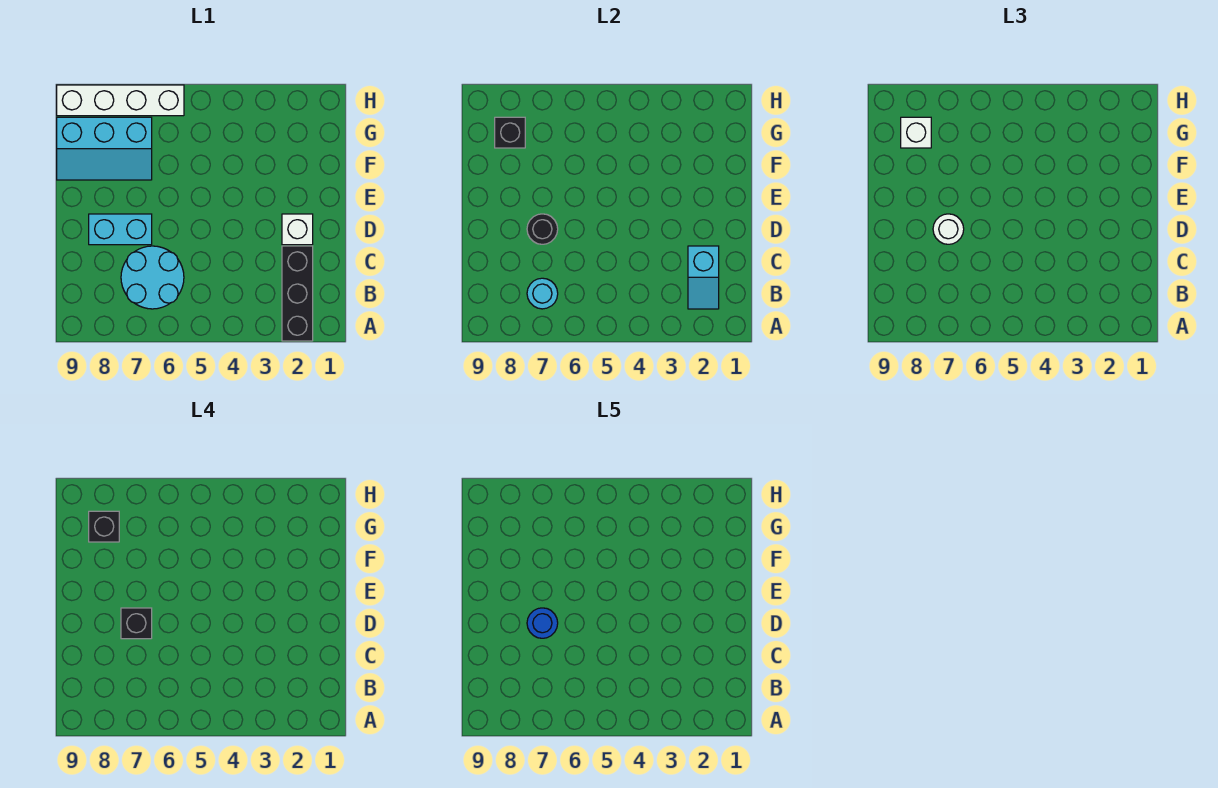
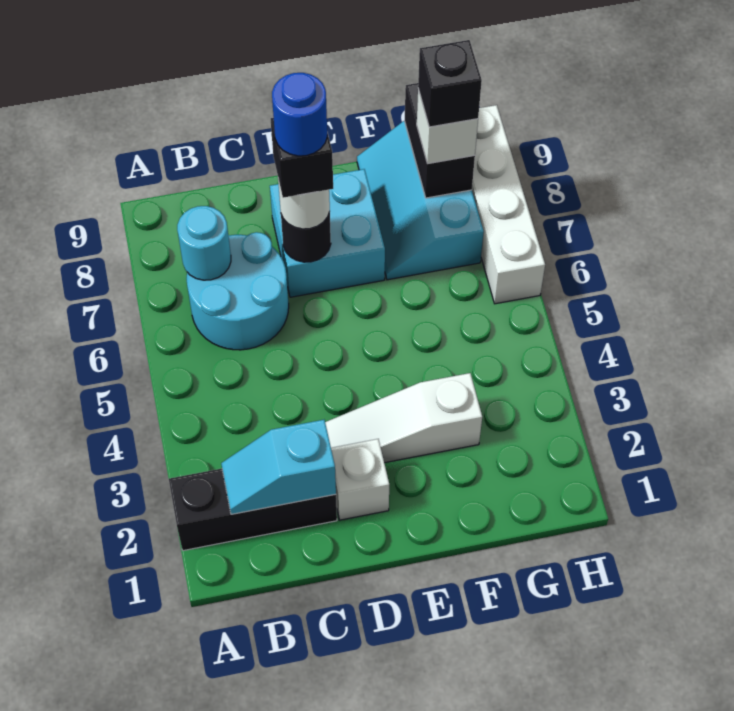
none -> white 1x3 slope [325,373,482,463]
cyan 1x2 brick [89,214,152,245] -> cyan 2x2 brick [270,169,385,297]
black 1x1 brick [495,117,525,148] -> black 1x2 brick [405,83,475,198]

